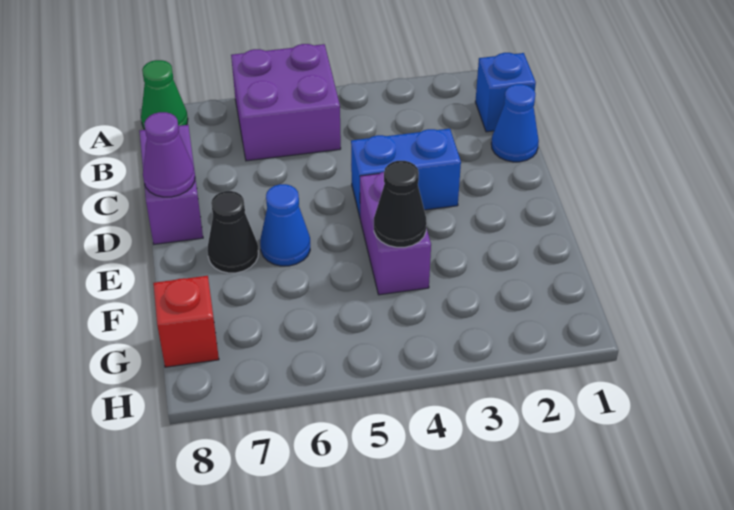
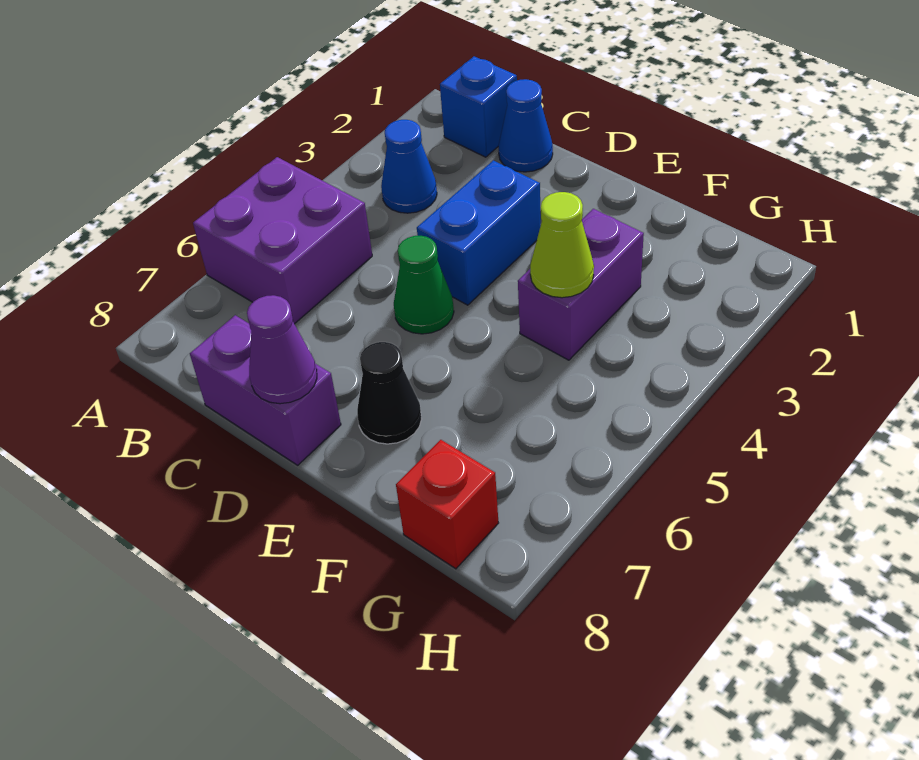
green 1x1 cone [141,60,188,130] -> green 1x1 cone moved to [394,236,454,334]
purple 1x2 brick [360,172,431,295] -> purple 1x2 brick turned to [518,209,644,360]
blue 1x1 cone [260,184,310,266] -> blue 1x1 cone moved to [381,120,437,213]
black 1x1 cone [374,161,427,247] -> lime 1x1 cone [530,192,594,298]

